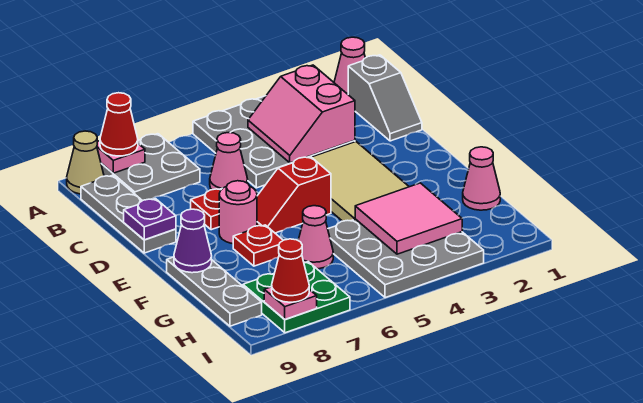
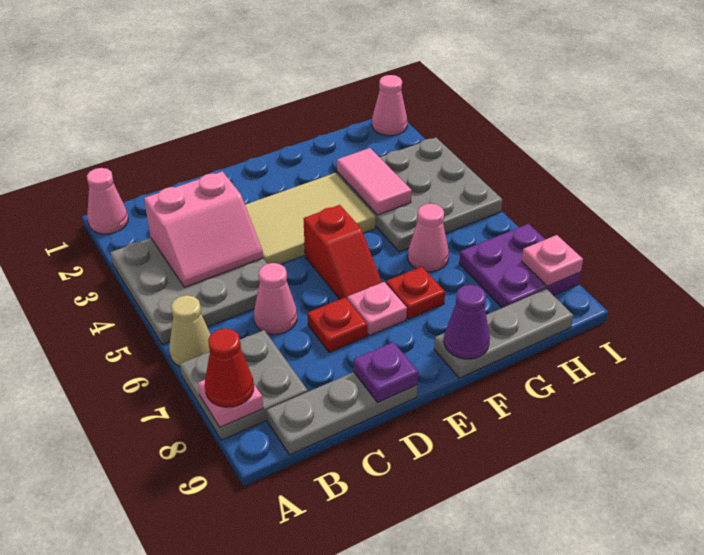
tan 1x1 cone [67,131,104,194] -> tan 1x1 cone moved to [169,295,211,366]
grey 1x2 slope [348,55,422,141] -> none
pink 1x1 round brick [219,181,257,244] -> pink 1x1 plate [347,282,407,335]
pink 1x1 cone [463,147,500,210] -> pink 1x1 cone moved to [372,75,407,136]
pink 2x2 tile [355,183,462,254] -> pink 1x2 tile [337,148,412,215]
green 2x2 plate [243,262,350,333] -> purple 2x2 plate [459,224,581,308]
red 1x1 cone [272,239,309,302] -> none

